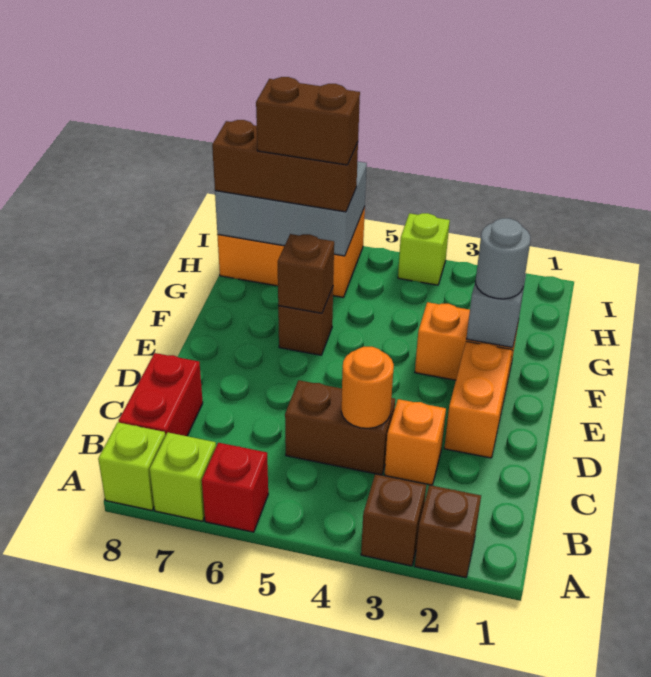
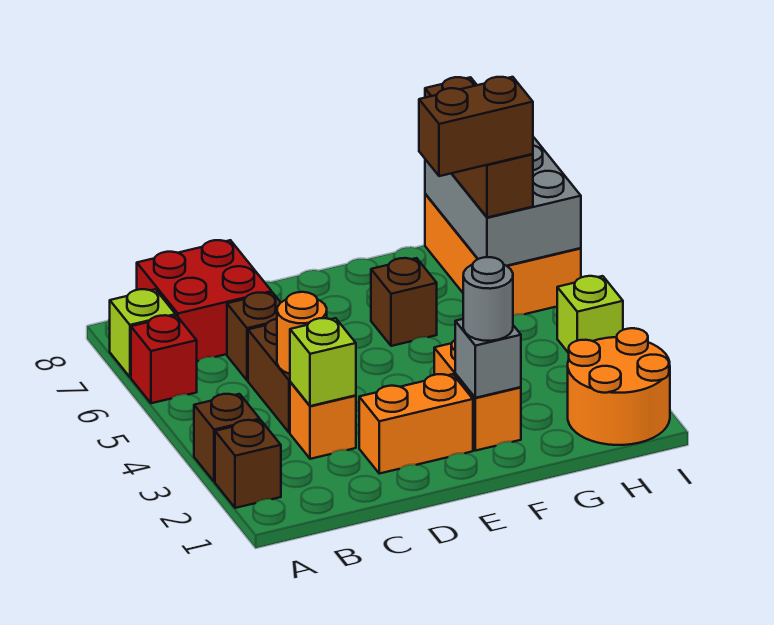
lime 1x1 brick [98,422,165,510] -> lime 1x1 brick moved to [290,318,356,406]
red 1x2 brick [119,353,203,436] -> red 2x2 brick [137,240,272,361]
brown 1x1 brick [278,234,334,313] -> brown 1x1 brick moved to [227,293,281,380]
none -> orange 2x2 round brick [568,328,670,445]
brown 1x2 brick [256,77,360,165] -> brown 1x2 brick turned to [419,77,533,176]

